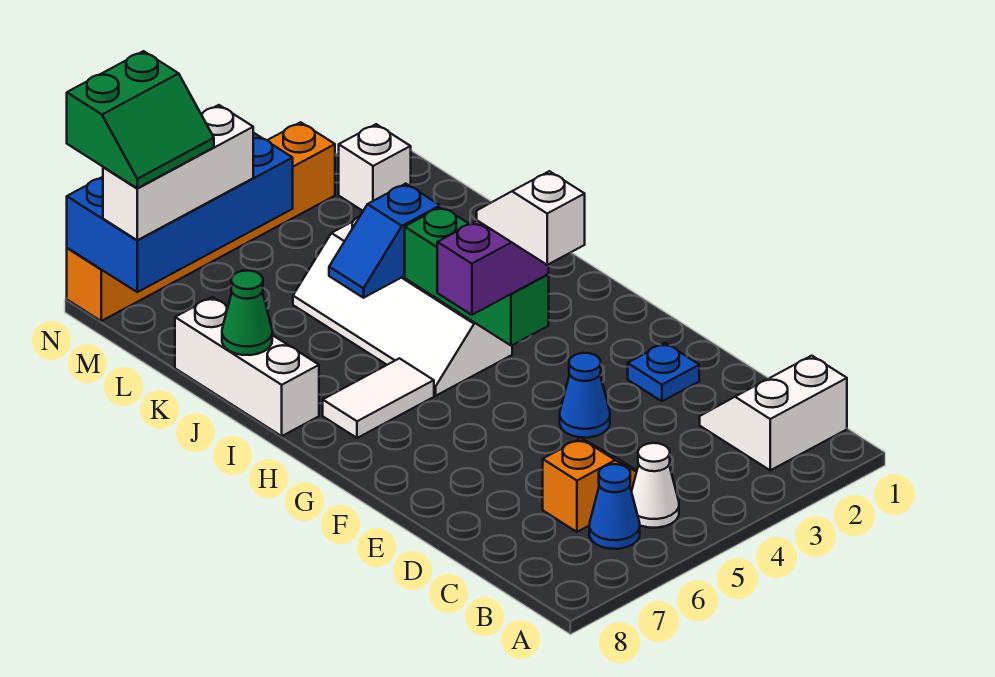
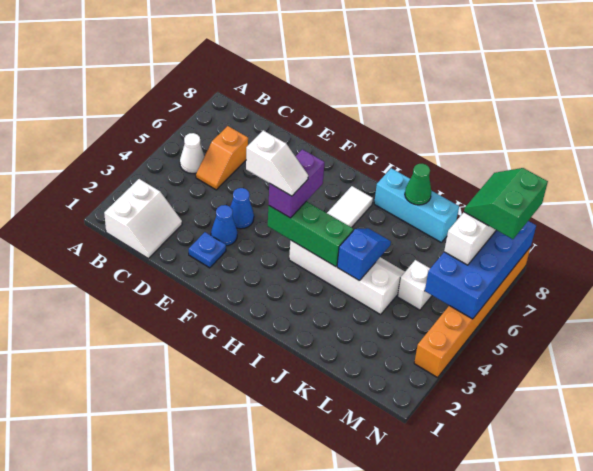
blue 1x1 cone [589,464,640,549] -> blue 1x1 cone moved to [211,205,237,246]
white 1x3 brick [175,297,319,436] -> cyan 1x3 brick [374,168,459,243]
white 1x1 brick [339,124,411,211] -> white 1x1 brick moved to [398,260,432,310]

